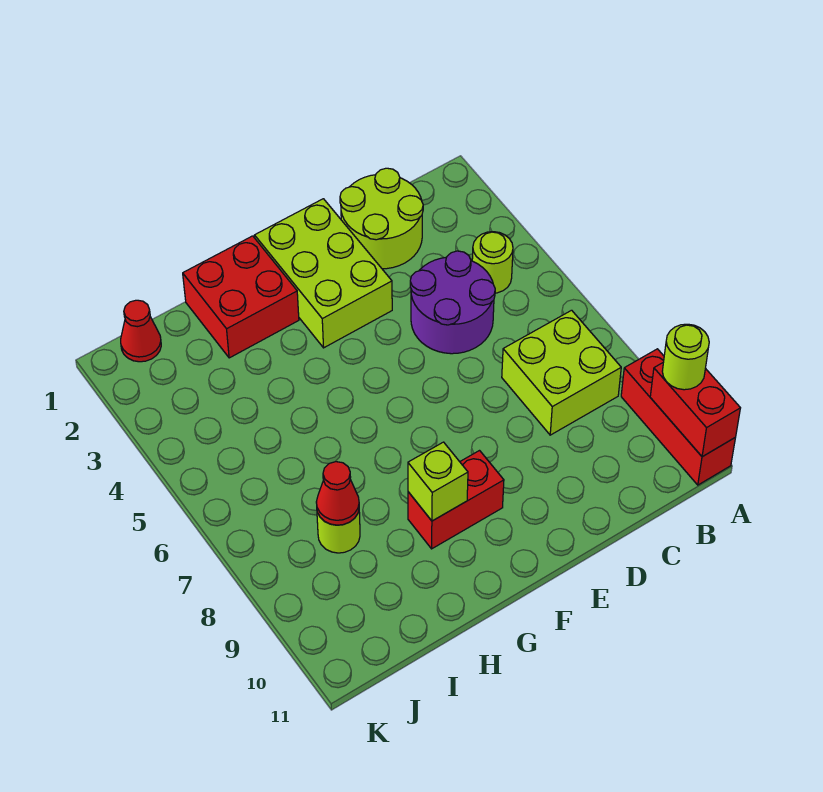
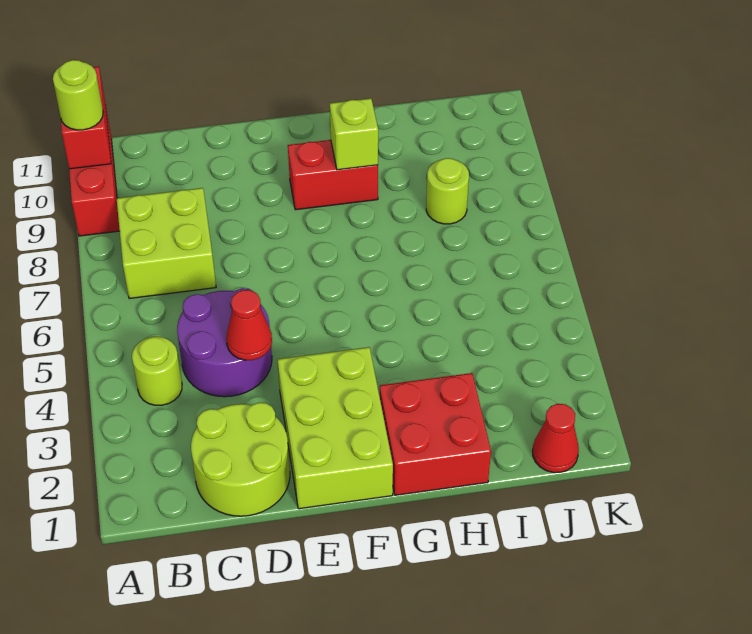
red 1x1 cone [316,462,359,525] -> red 1x1 cone moved to [226,290,272,360]

